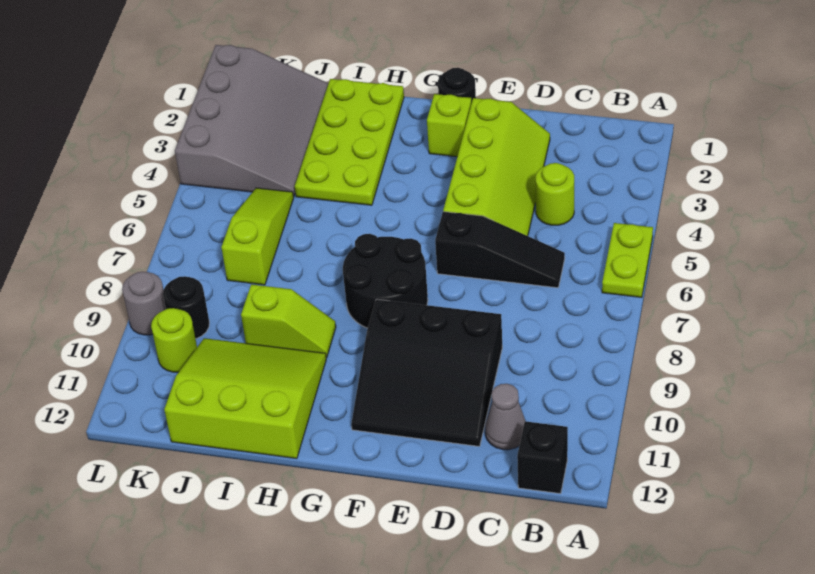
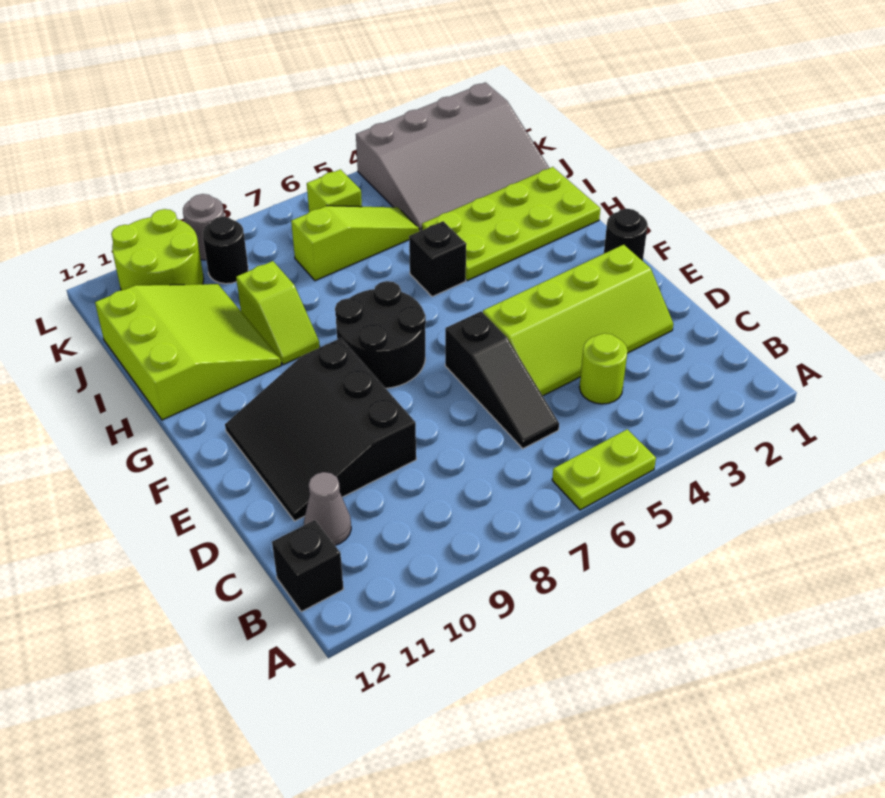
lime 1x1 brick [427,94,471,157] -> lime 1x1 brick moved to [307,169,362,212]
none -> black 1x1 brick [409,221,466,297]
lime 1x1 round brick [151,308,197,372] -> lime 2x2 round brick [111,209,204,290]

